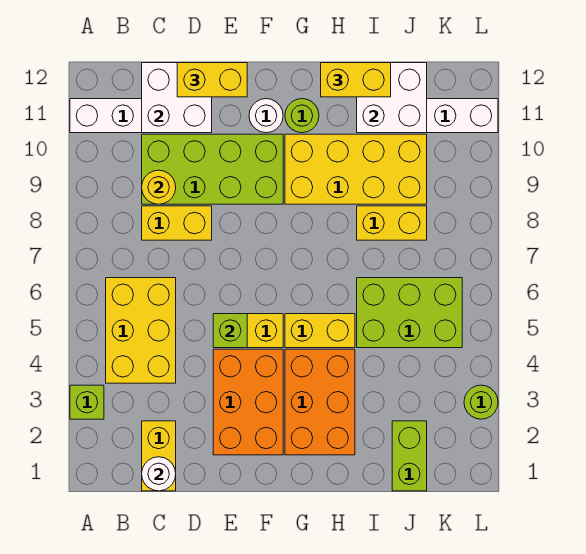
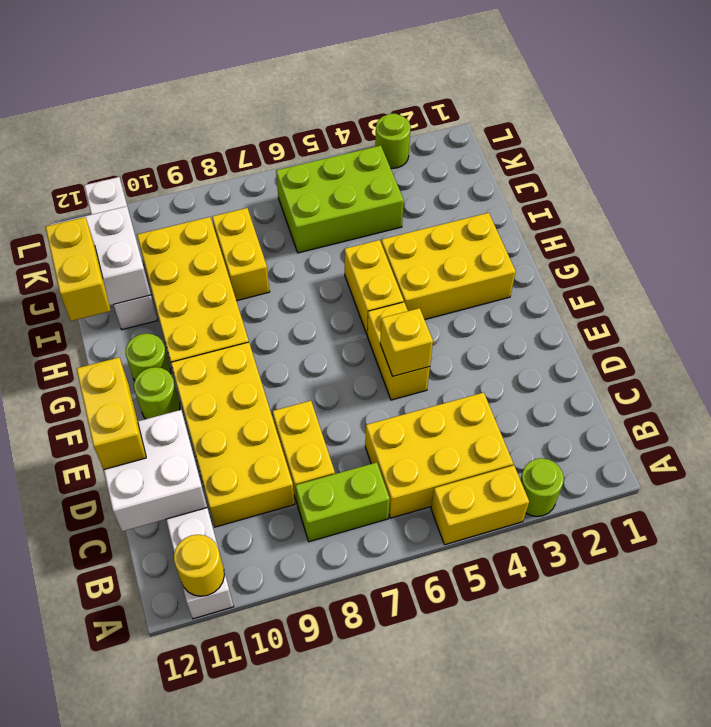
lime 1x1 brick [70,385,104,419] -> lime 1x1 round brick [520,458,564,516]
yellow 1x2 brick [142,421,176,491] -> yellow 1x2 brick moved to [431,465,529,545]
white 1x1 round brick [142,457,176,491] -> none
lime 2x4 brick [142,134,283,204] -> yellow 2x4 brick [171,342,295,527]
yellow 1x1 round brick [142,170,176,204] -> yellow 1x1 round brick moved to [174,535,224,596]
orange 2x3 brick [213,349,283,455] -> none
lime 1x1 brick [213,314,247,348] -> yellow 1x1 brick [380,308,433,376]
white 1x1 round brick [249,99,283,133] -> lime 1x1 round brick [134,367,180,419]
orange 2x3 brick [285,349,355,455] -> yellow 2x3 brick [381,213,516,320]
lime 2x3 brick [357,278,462,348] -> lime 2x3 brick turned to [276,145,404,253]
lime 1x2 brick [392,421,427,491] -> lime 1x2 brick moved to [296,462,390,542]

